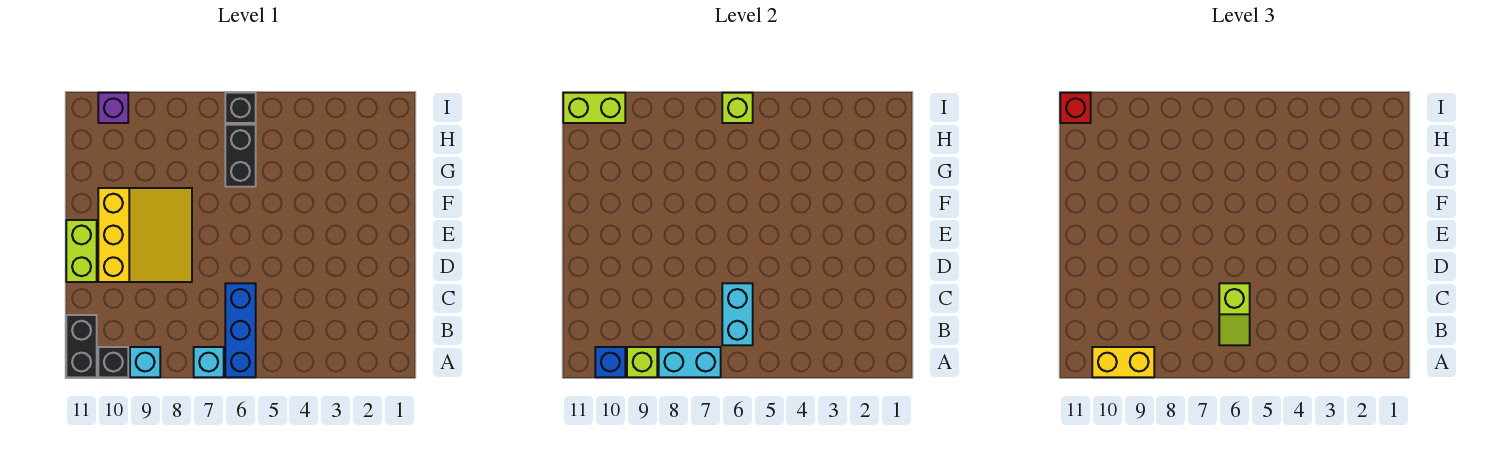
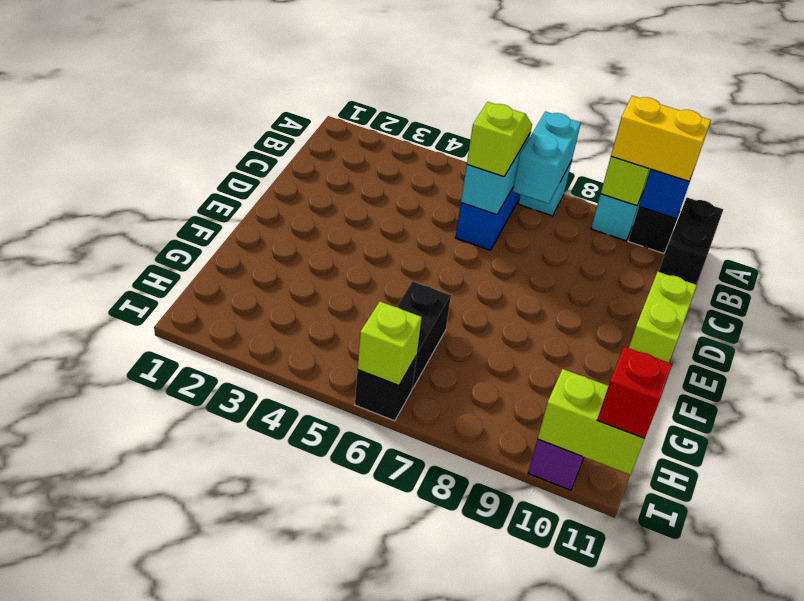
cyan 1x2 brick [659,347,721,377] -> cyan 1x2 brick turned to [513,111,581,204]
yellow 3x3 slope [98,188,192,282] -> none

